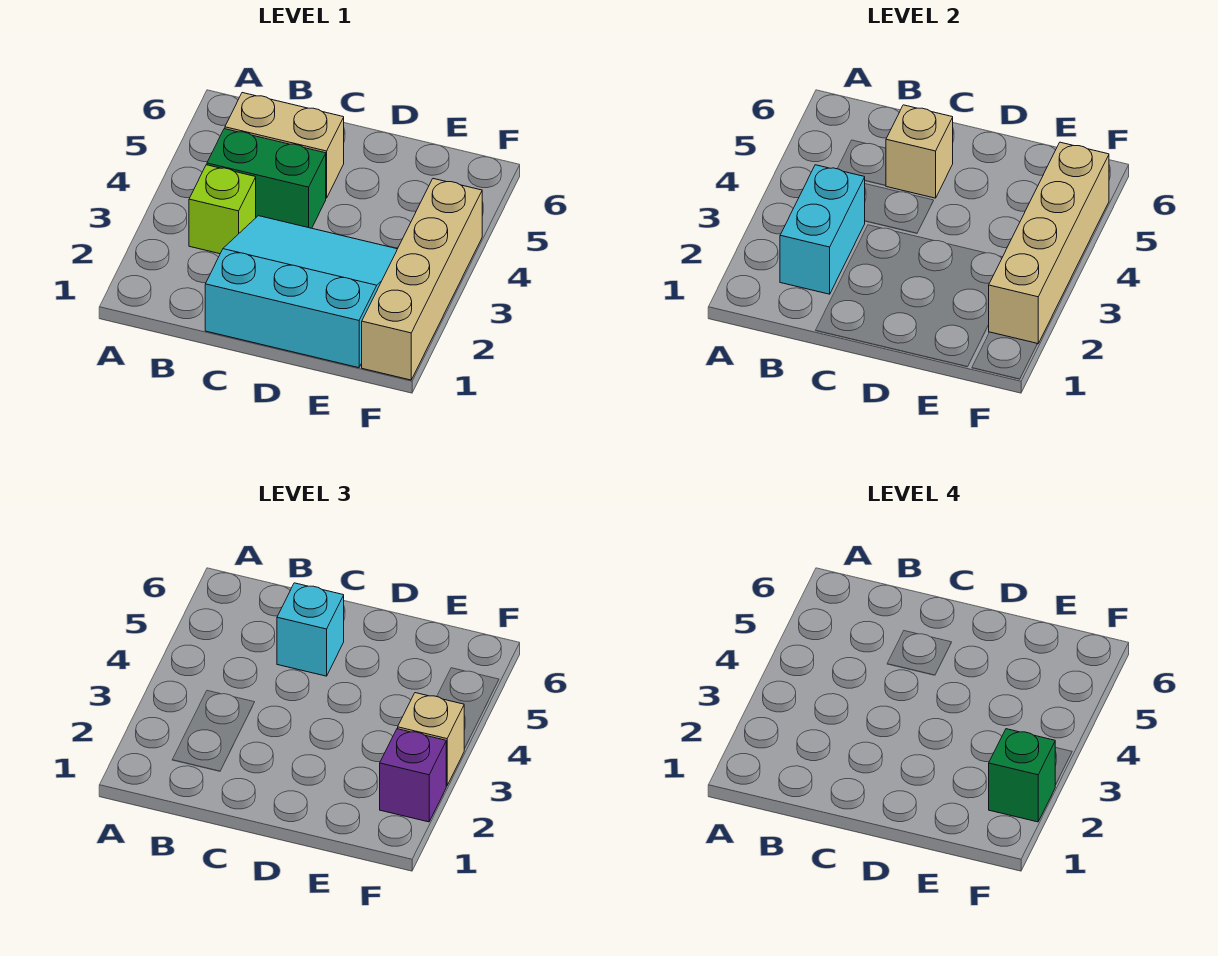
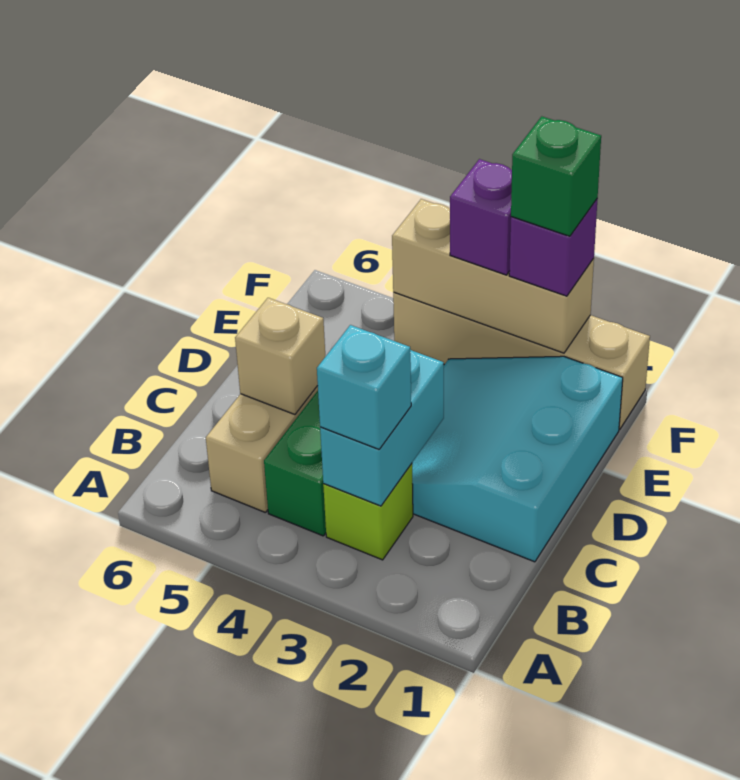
cyan 1x2 brick [780,165,865,294] -> cyan 1x2 brick turned to [320,350,444,506]
cyan 1x1 brick [277,583,344,676] -> cyan 1x1 brick moved to [317,325,411,449]
tan 1x4 brick [989,142,1109,344] -> tan 1x3 brick [392,199,594,353]
tan 1x1 brick [398,693,464,786] -> purple 1x1 brick [450,159,512,275]

